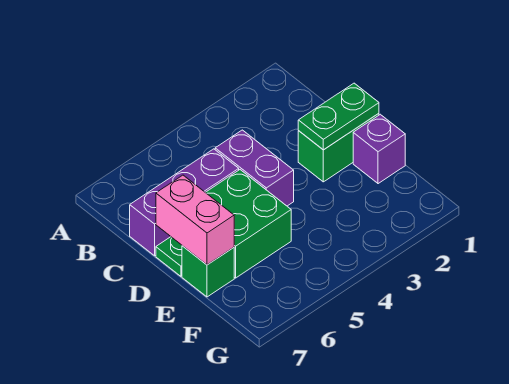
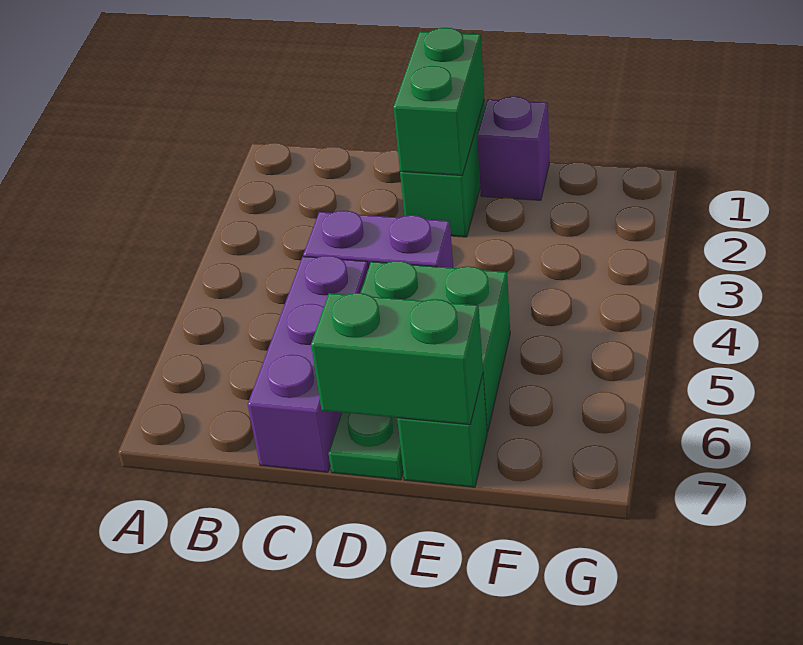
green 1x2 plate [298,83,379,150] -> green 1x2 brick [393,28,484,175]
pink 1x2 brick [156,175,234,265] -> green 1x2 brick [311,293,483,425]

